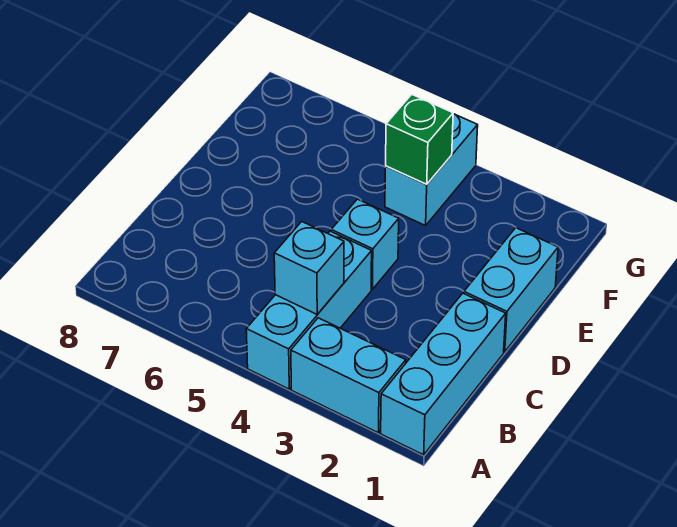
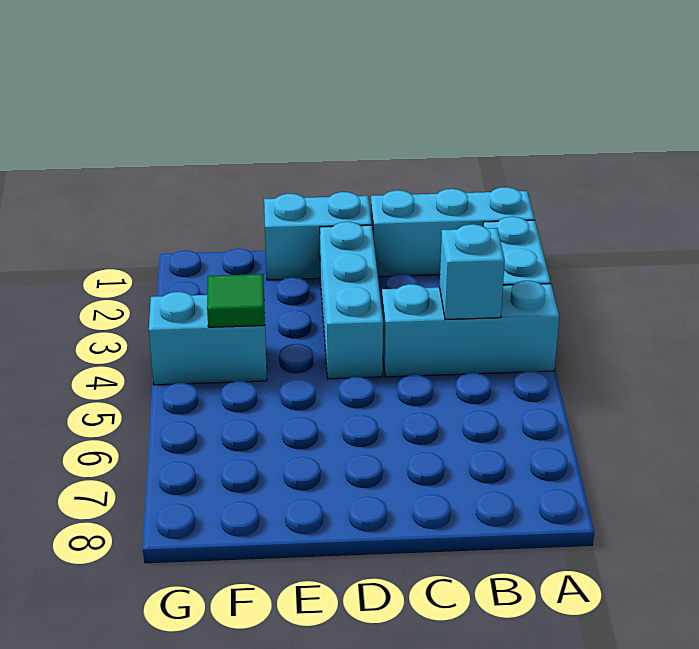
cyan 1x1 brick [331,199,399,289] -> cyan 1x3 brick [320,222,383,379]
green 1x1 brick [386,95,453,184] -> green 1x1 tile [207,274,265,327]

